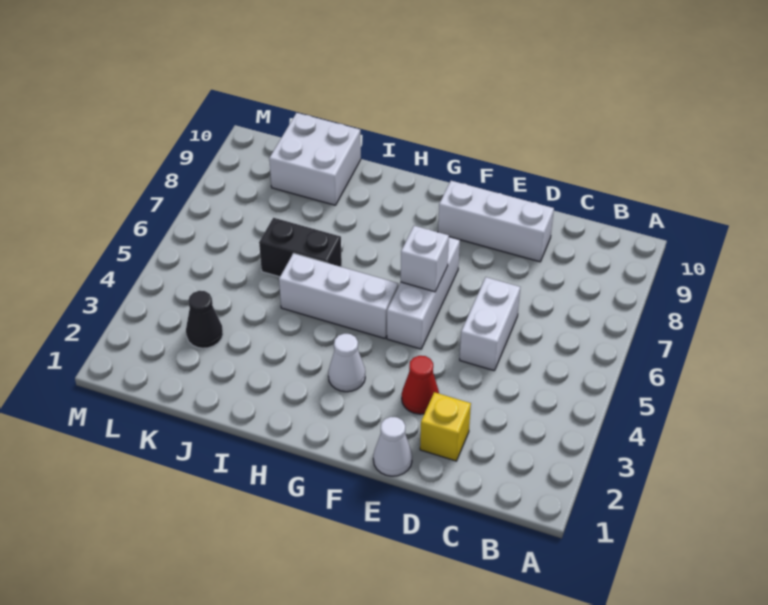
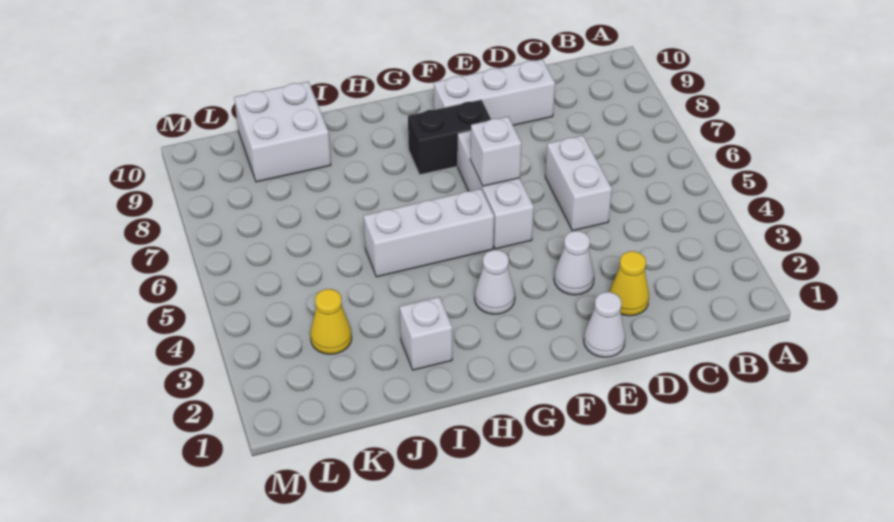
yellow 1x1 brick [420,392,471,461] -> yellow 1x1 cone [609,251,649,316]
red 1x1 cone [402,356,439,414] -> white 1x1 cone [554,231,594,295]
none -> white 1x1 brick [400,297,452,370]
black 1x2 brick [259,218,342,277] -> black 1x2 brick moved to [408,100,491,175]
black 1x1 cone [186,291,223,348] -> yellow 1x1 cone [310,289,352,354]

